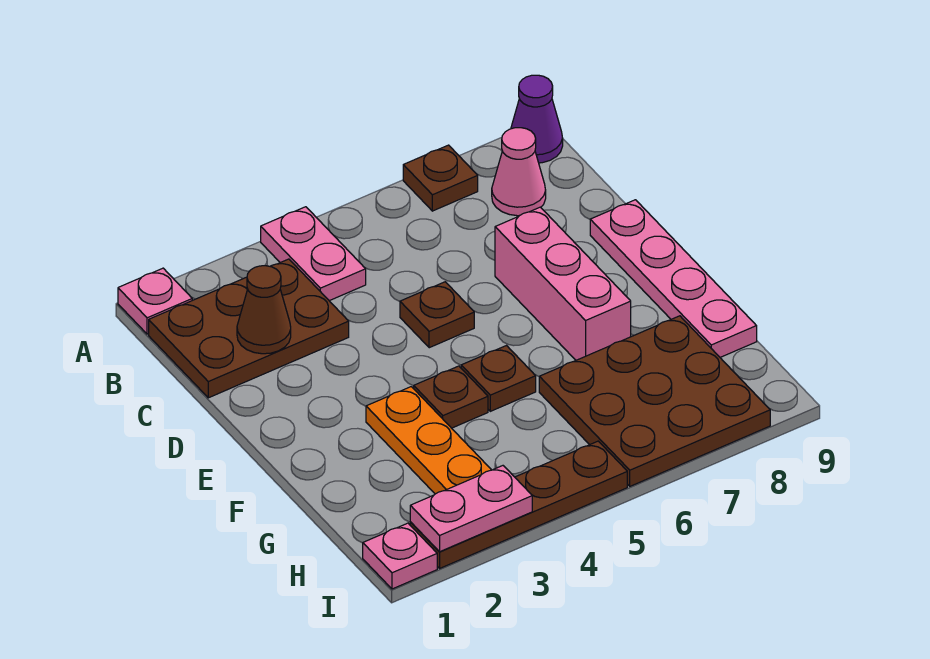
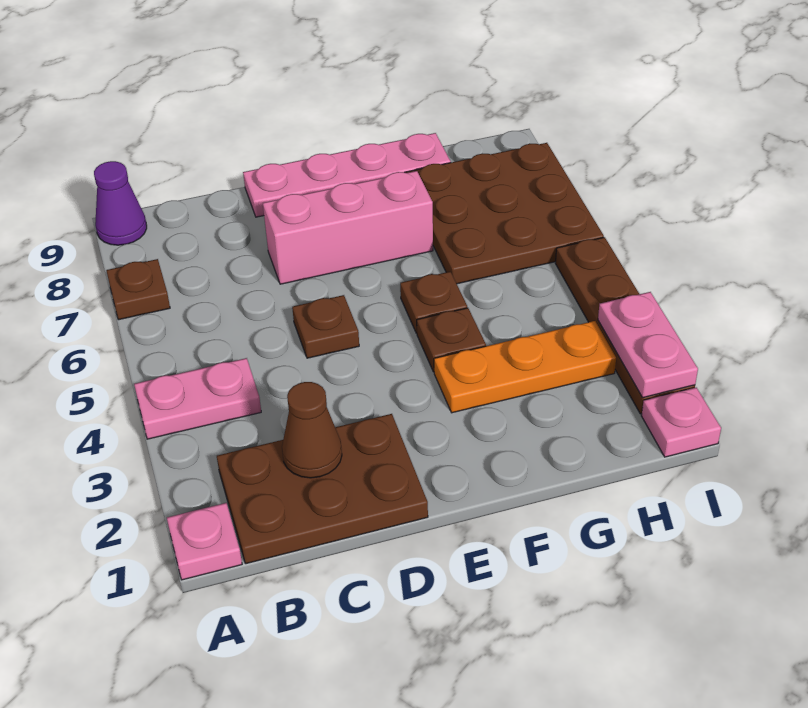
brown 2x3 plate [149,259,349,398] -> brown 2x3 plate turned to [217,414,428,564]
pink 1x1 cone [492,128,546,216] -> none

